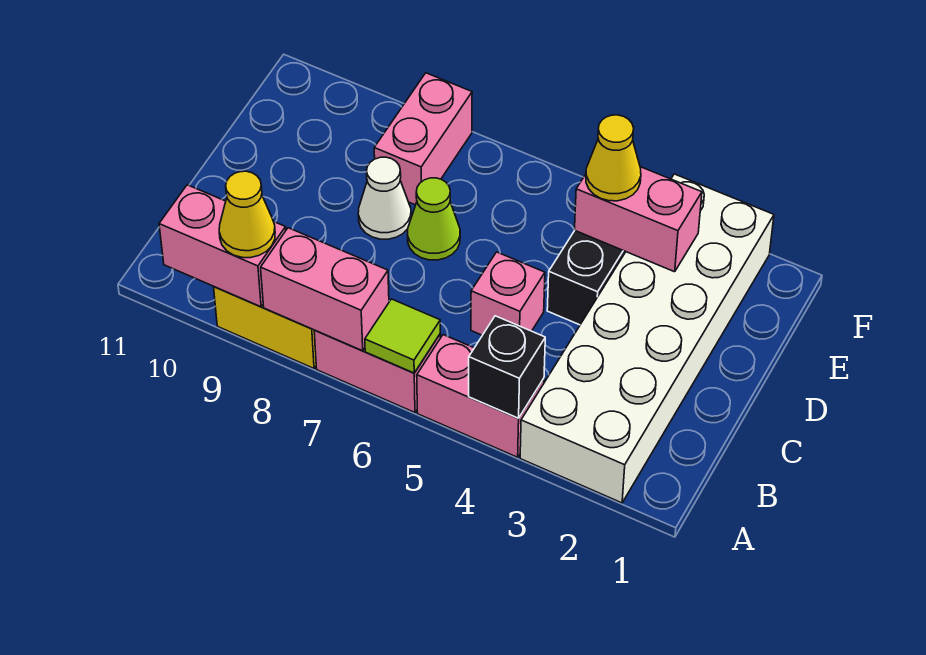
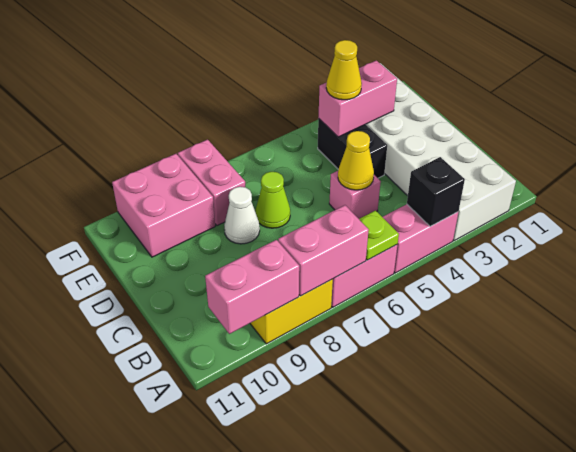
lime 1x1 tile [365,299,440,373] -> lime 1x1 plate [359,211,399,260]
yellow 1x1 cone [219,171,275,258] -> yellow 1x1 cone moved to [338,131,374,190]
none -> pink 2x2 brick [112,154,215,257]

